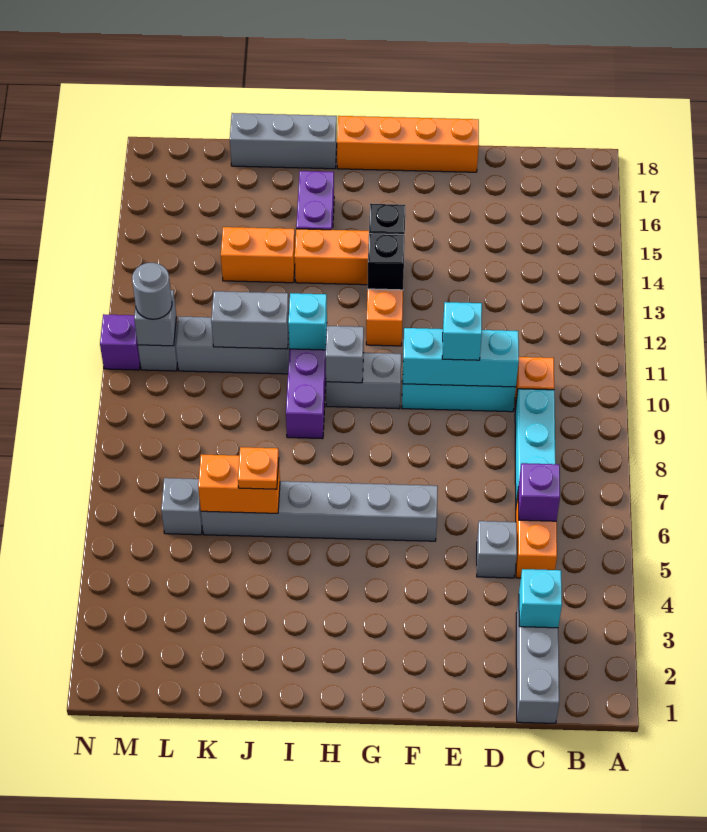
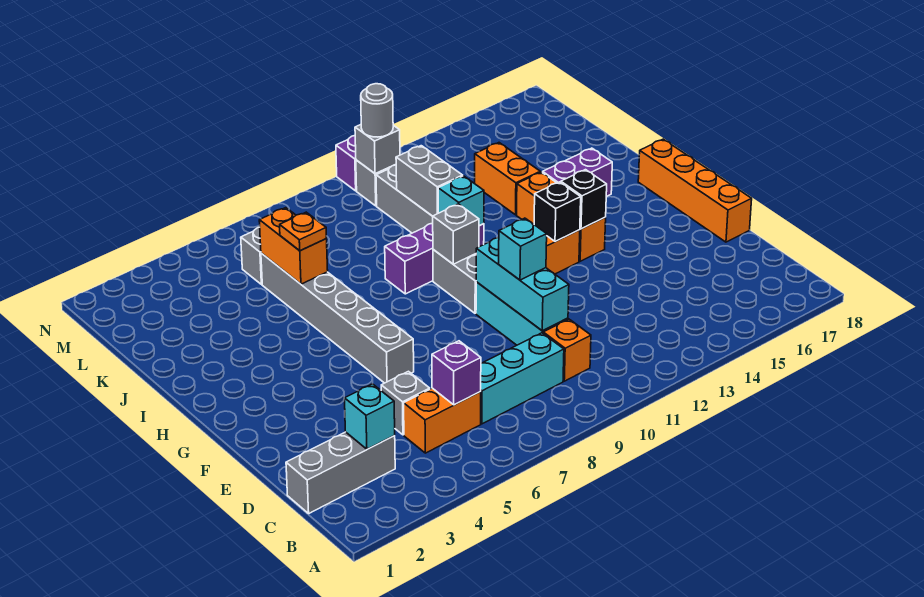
grey 1x3 brick [230,113,337,169] -> none

